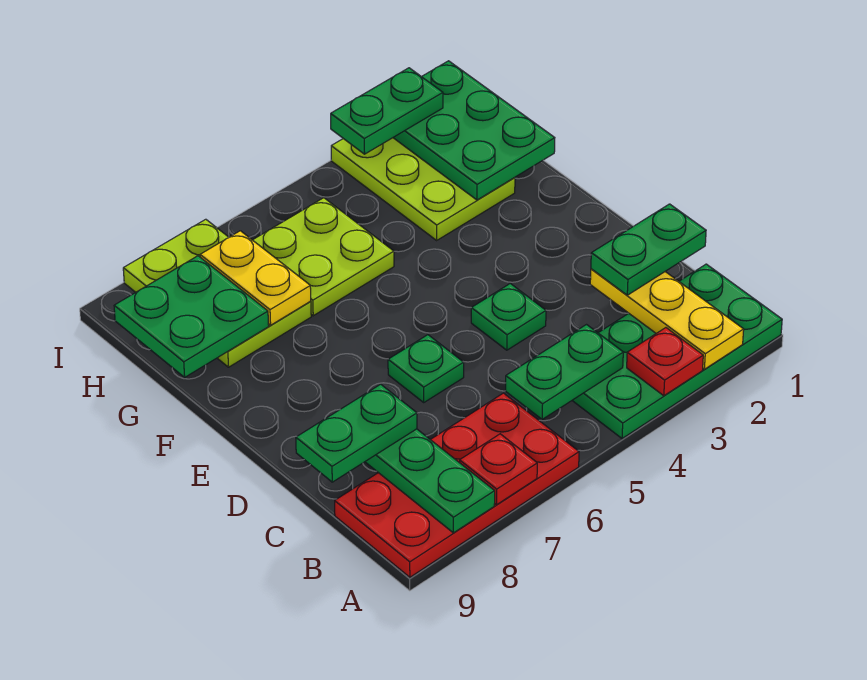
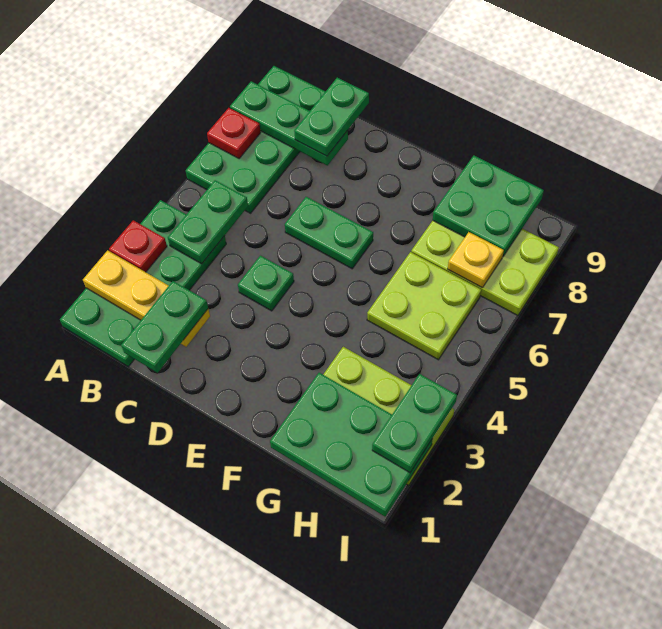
red 2x4 plate [335,393,579,577] -> green 2x4 plate [186,66,326,213]
green 1x1 plate [388,335,464,402] -> green 1x2 plate [285,197,373,269]
yellow 1x2 plate [200,231,311,325] -> yellow 1x1 plate [448,232,504,288]

